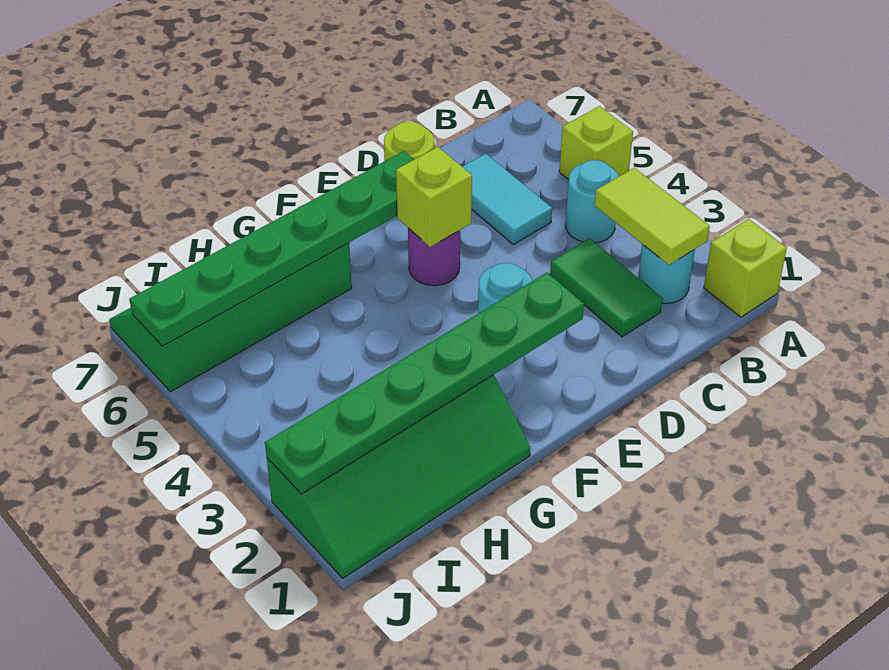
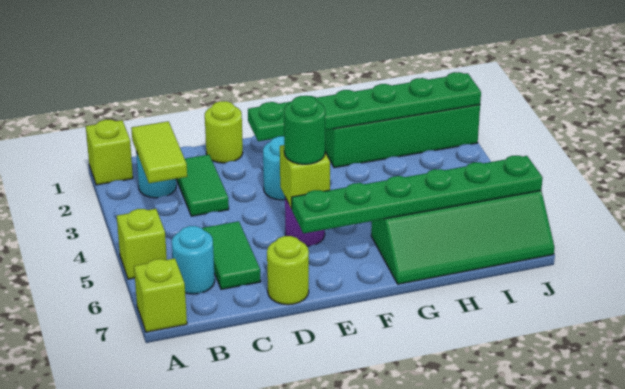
none -> lime 1x1 brick [134,258,187,332]
cyan 1x1 round brick [565,160,619,243] -> cyan 1x1 round brick moved to [172,226,215,294]
cyan 1x2 tile [462,154,552,244] -> green 1x2 tile [202,221,261,289]
none -> lime 1x1 round brick [205,101,243,163]
none -> green 1x1 round brick [284,96,325,164]

